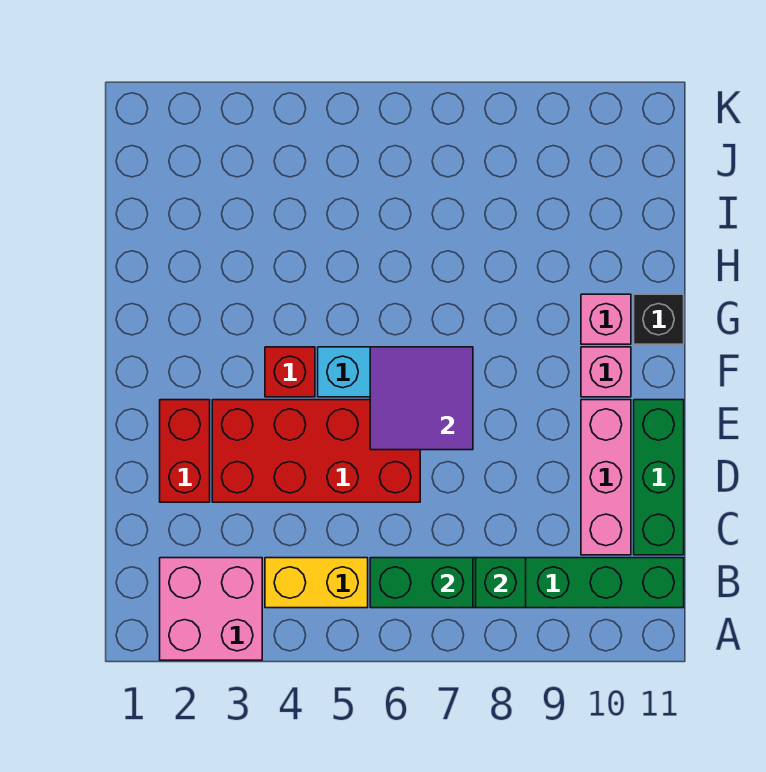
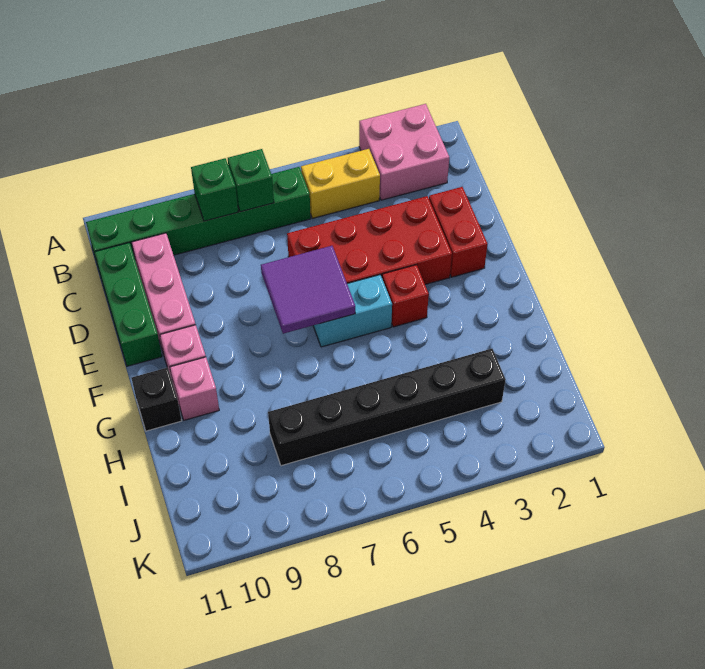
green 1x2 brick [370,558,473,608] -> green 1x1 brick [228,149,274,212]
none -> black 1x6 brick [268,349,506,466]

